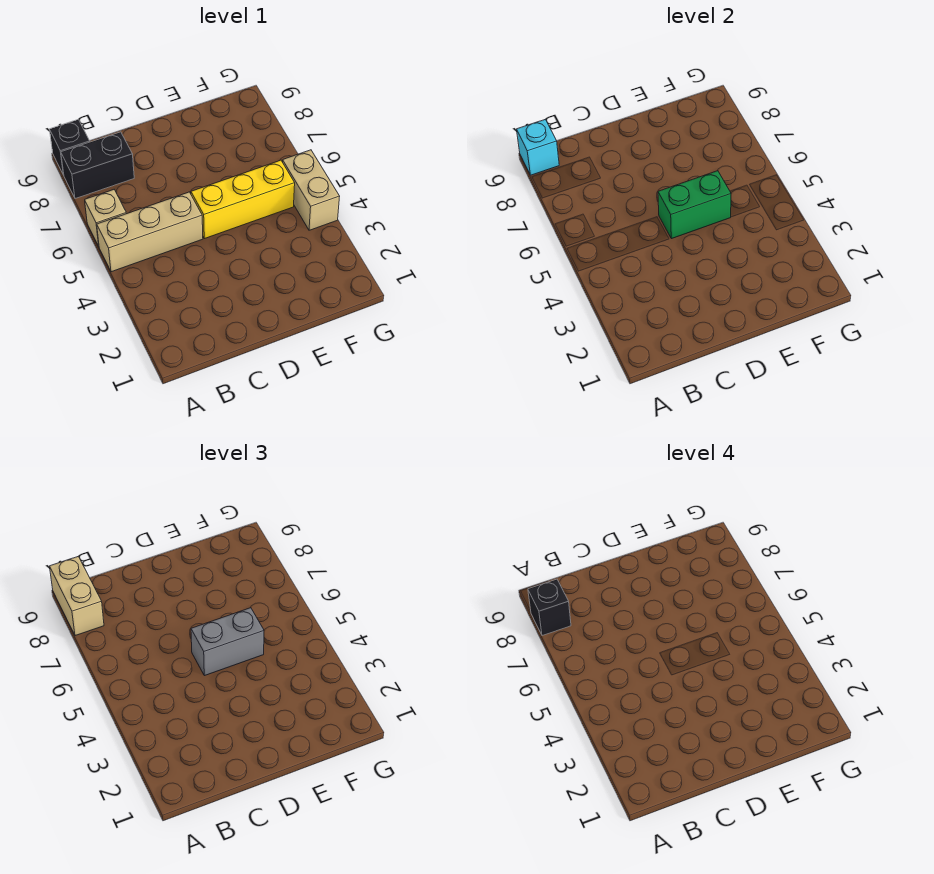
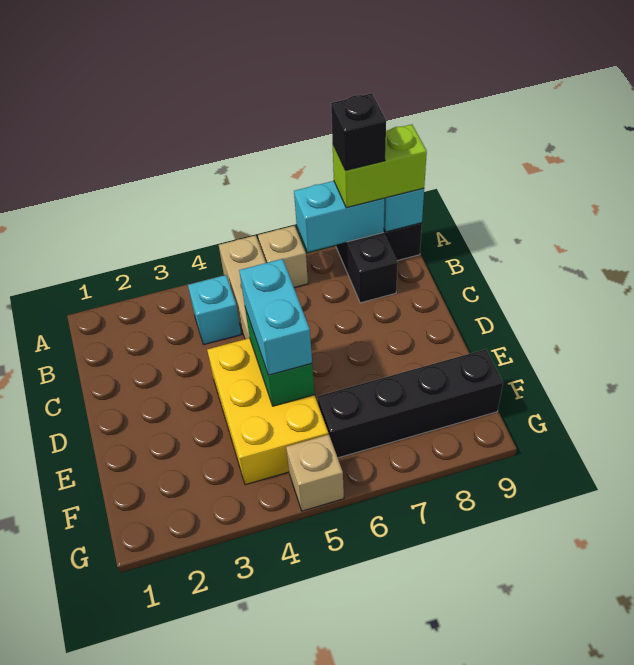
none -> cyan 1x2 brick [294,181,384,252]
tan 1x2 brick [50,556,104,636] -> lime 1x2 brick [333,124,427,208]
none -> cyan 1x1 brick [188,275,241,345]
yellow 1x3 brick [191,160,295,239] -> yellow 2x3 brick [207,338,328,485]
grey 1x2 brick [191,608,264,676] -> cyan 1x2 brick [239,259,312,375]
none -> black 1x4 brick [317,349,503,458]
tan 1x2 brick [283,150,340,230] -> tan 1x1 brick [286,434,344,511]

